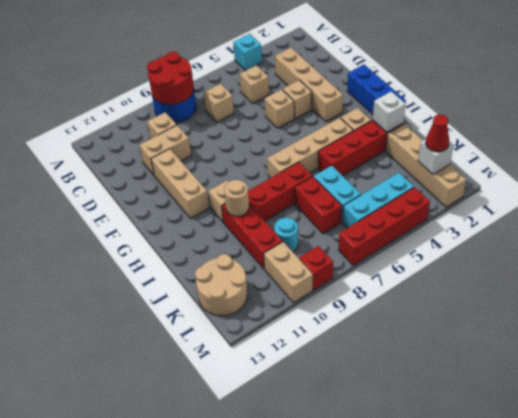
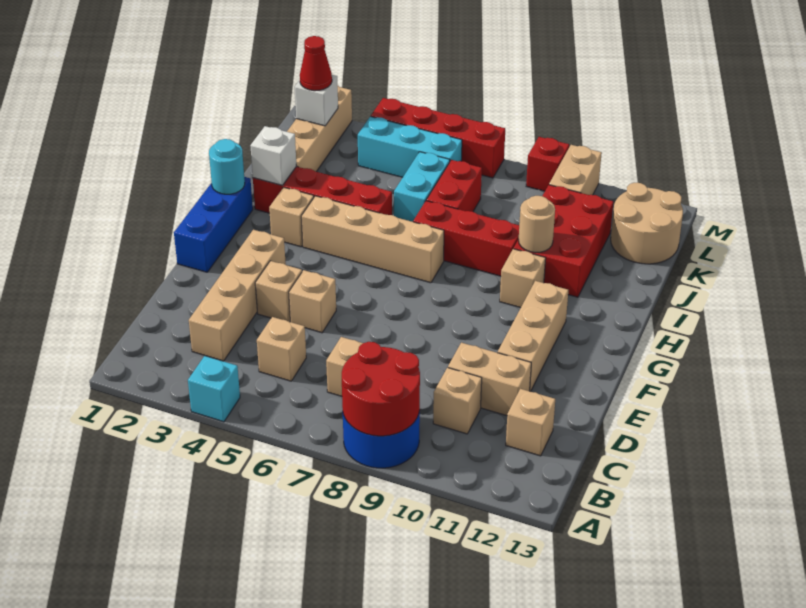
none -> tan 1x1 brick [506,389,555,456]
red 1x3 brick [222,204,283,269] -> red 2x3 brick [514,185,613,297]
cyan 1x1 round brick [274,218,298,252] -> cyan 1x1 round brick moved to [209,139,245,194]

